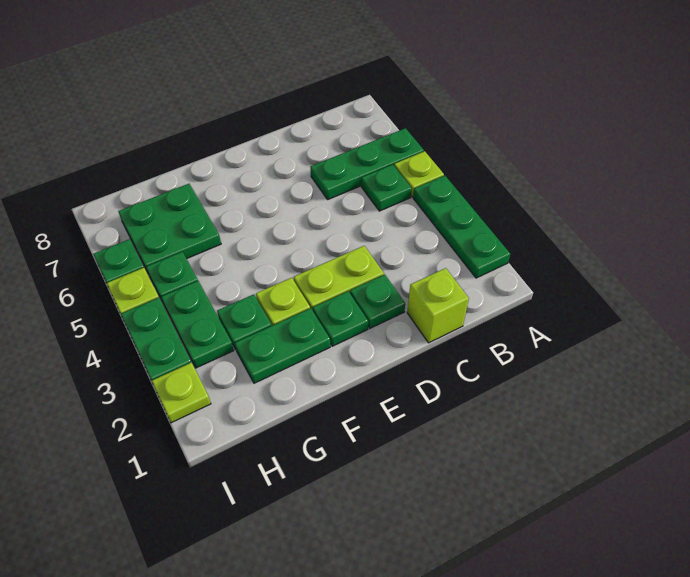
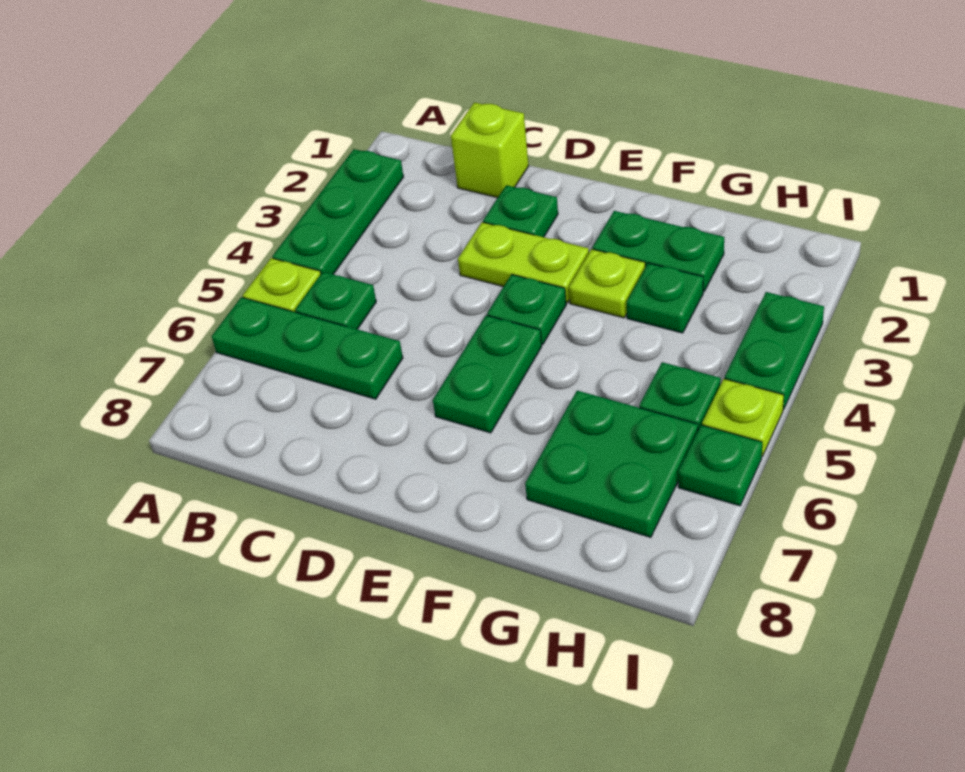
green 1x1 plate [313,291,368,346] -> green 1x1 plate moved to [487,275,566,344]
green 1x2 plate [161,281,234,368] -> green 1x2 plate moved to [433,315,542,433]
lime 1x1 plate [152,363,211,423] -> none

